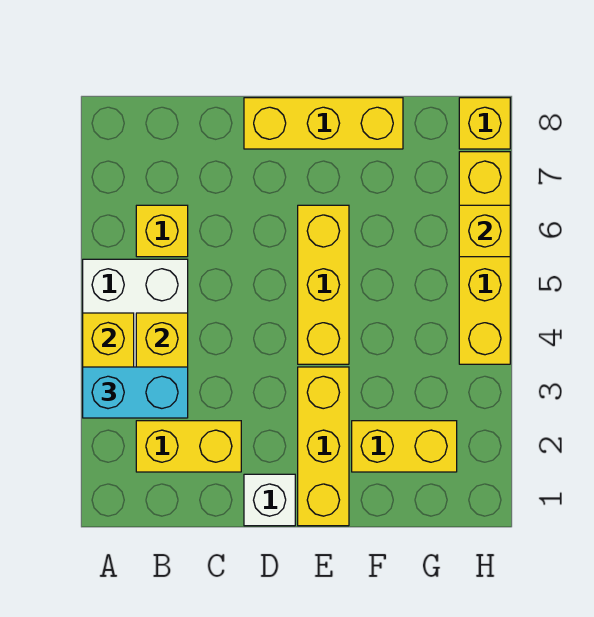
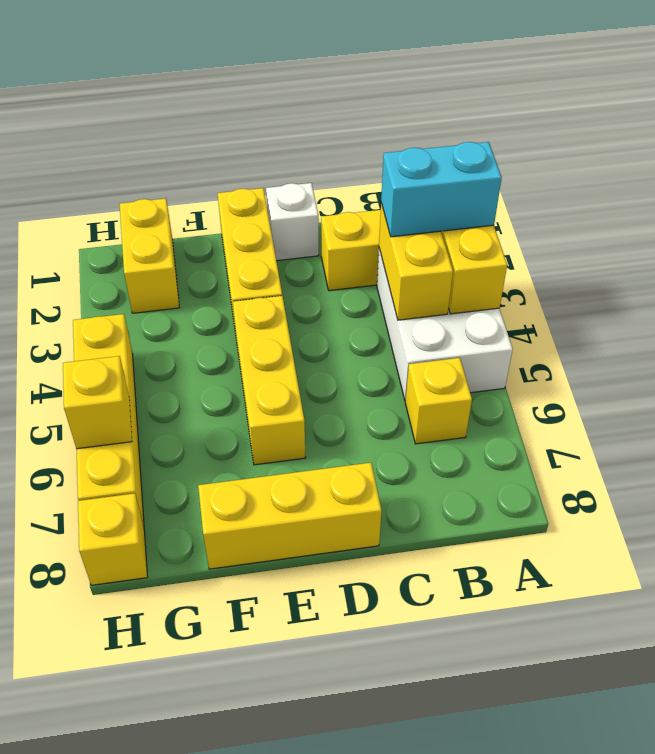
yellow 1x2 brick [352,421,457,472] -> yellow 1x2 brick turned to [120,199,179,313]

